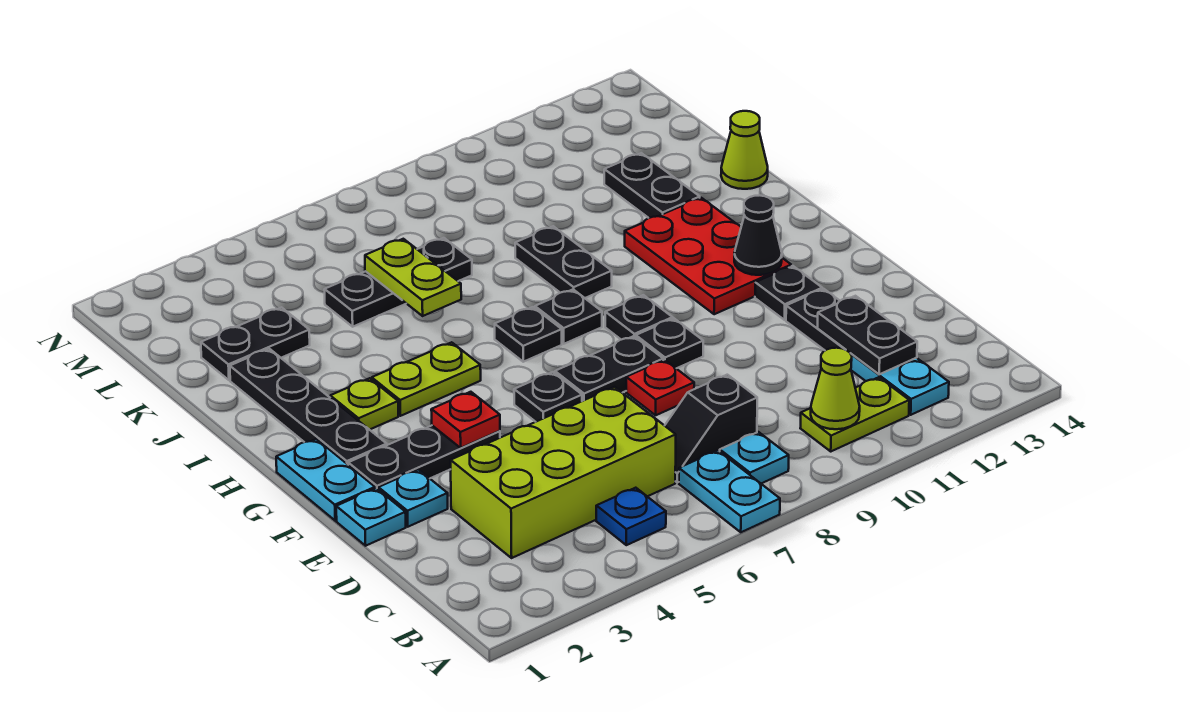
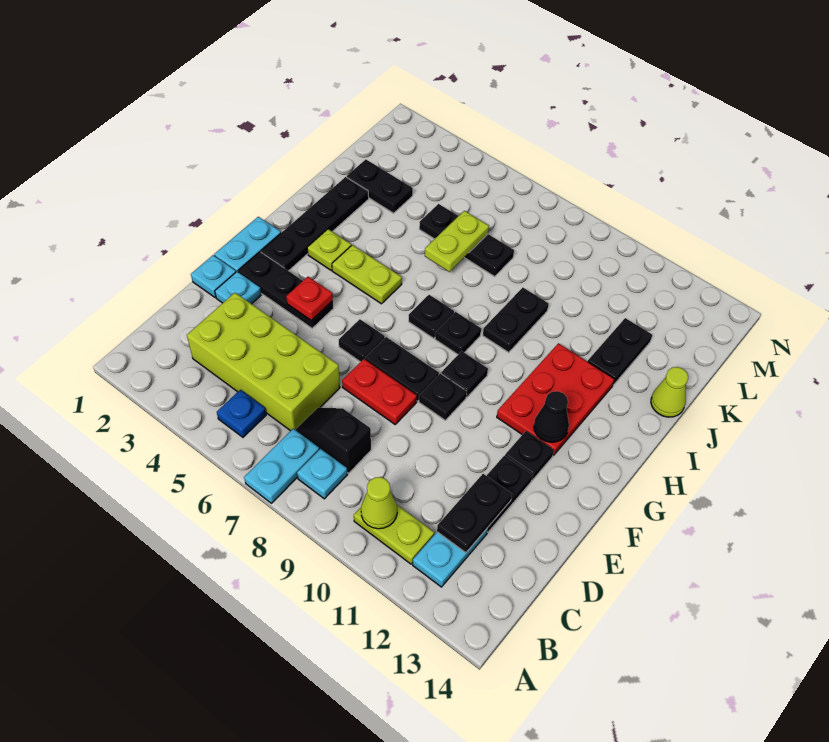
red 1x1 plate [626,360,694,415] -> red 1x2 plate [342,359,417,424]

